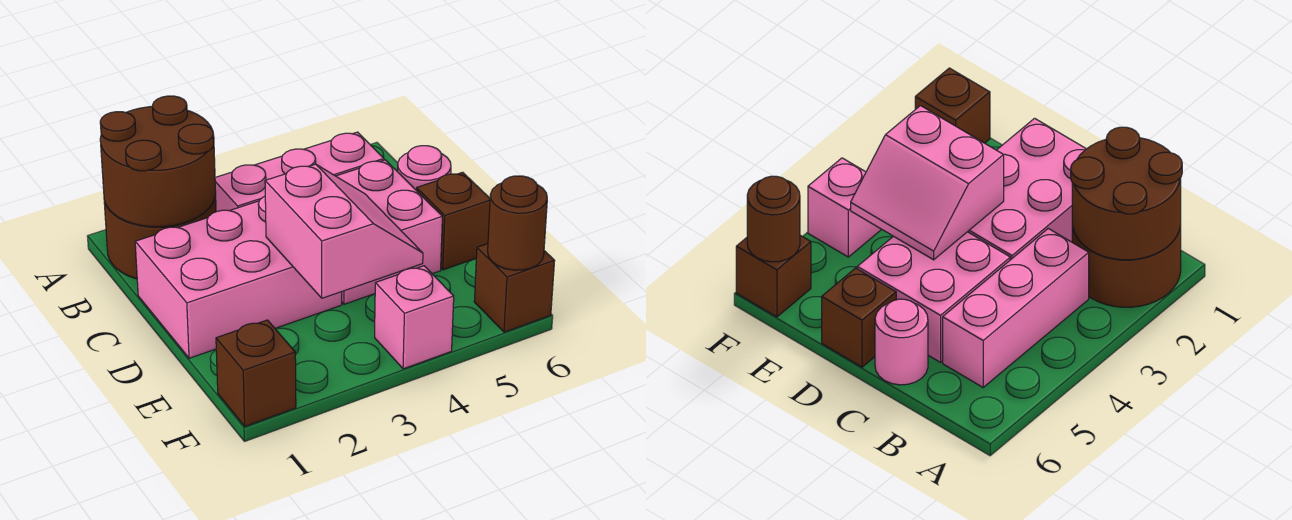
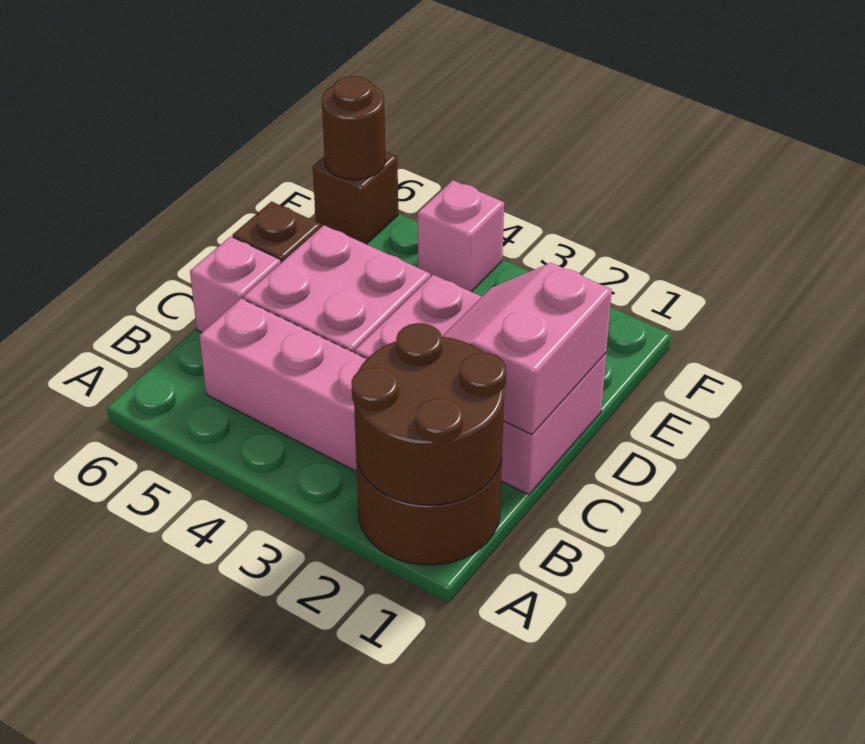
pink 1x1 round brick [398,146,451,190] -> pink 1x1 brick [190,236,281,333]
pink 2x2 slope [265,164,423,298] -> pink 2x2 slope moved to [442,263,612,435]
brown 1x1 brick [216,320,296,426] -> none

